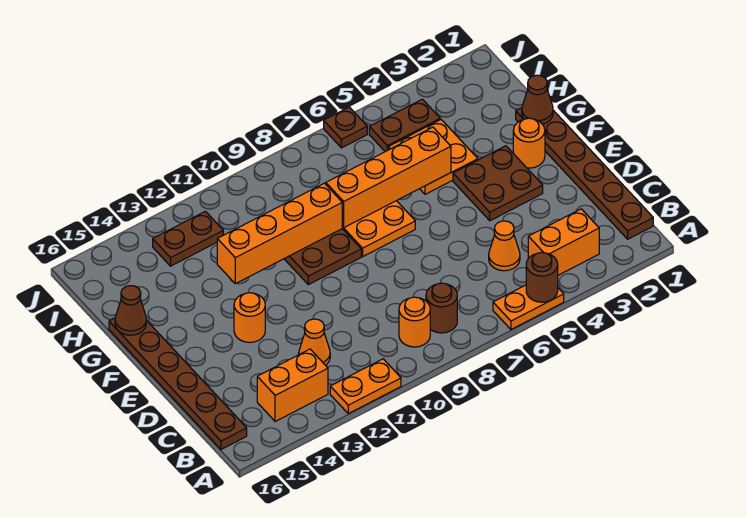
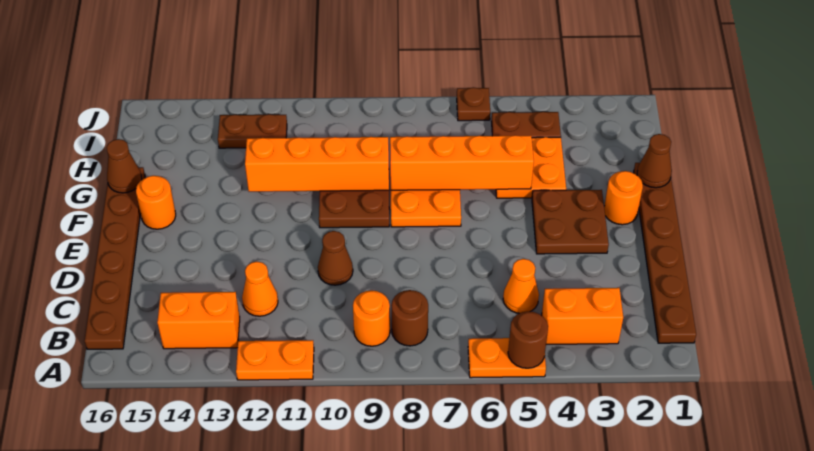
none -> brown 1x1 cone [318,231,353,285]
orange 1x1 round brick [234,293,265,342] -> orange 1x1 round brick moved to [136,176,176,229]

